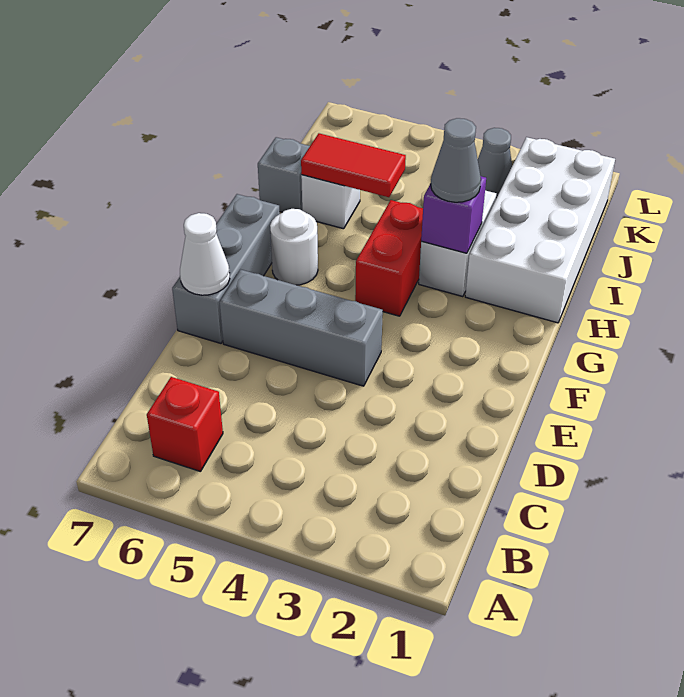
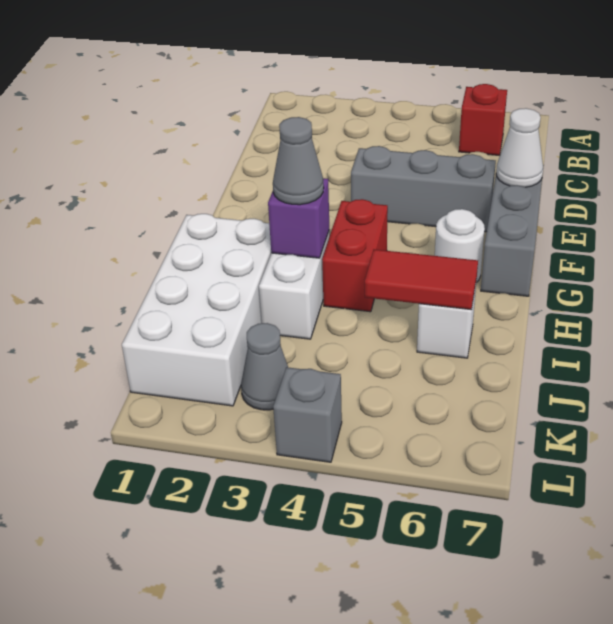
grey 1x1 brick [258,137,310,212] -> grey 1x1 brick moved to [273,367,342,462]

